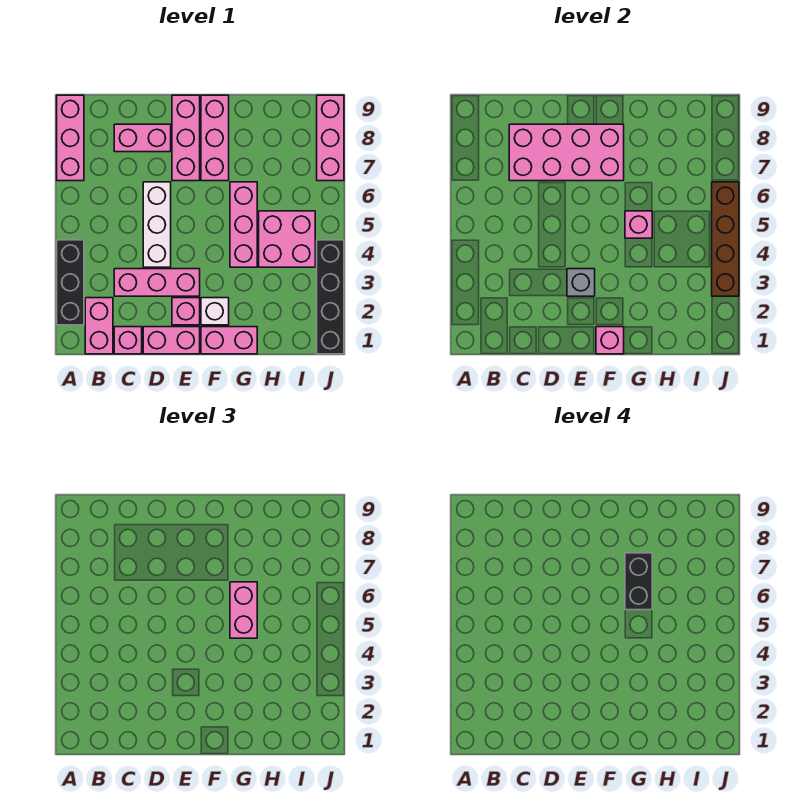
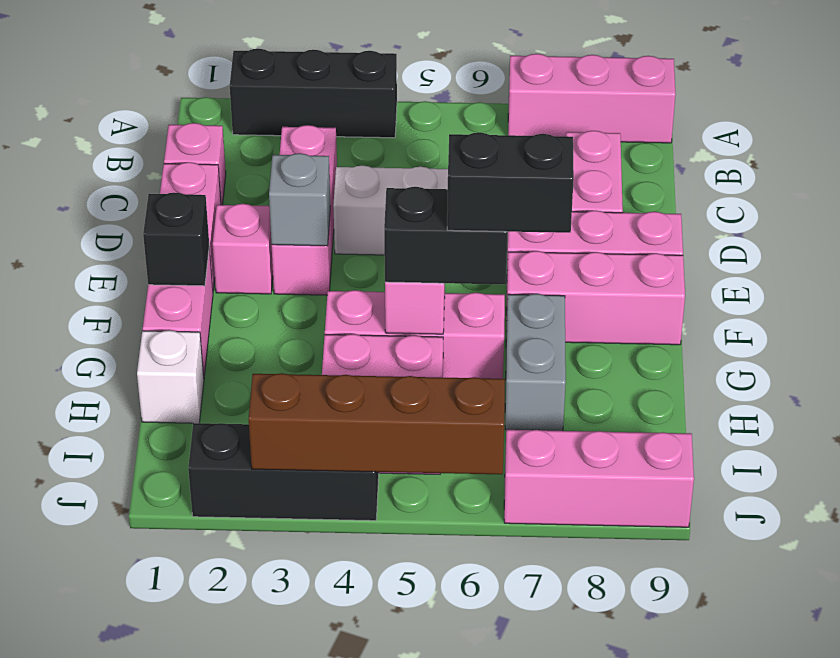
pink 1x2 brick [85,298,113,354] -> none
pink 2x4 brick [509,124,624,181] -> none
pink 1x1 brick [596,327,624,354] -> black 1x1 brick [143,193,209,286]
white 1x1 brick [201,298,229,325] -> white 1x1 brick moved to [137,330,204,423]
pink 1x2 brick [230,582,257,638] -> black 1x2 brick [384,187,507,285]
none -> grey 1x2 brick [505,294,566,431]
black 1x4 brick [317,240,344,354] -> black 1x3 brick [188,423,379,521]

